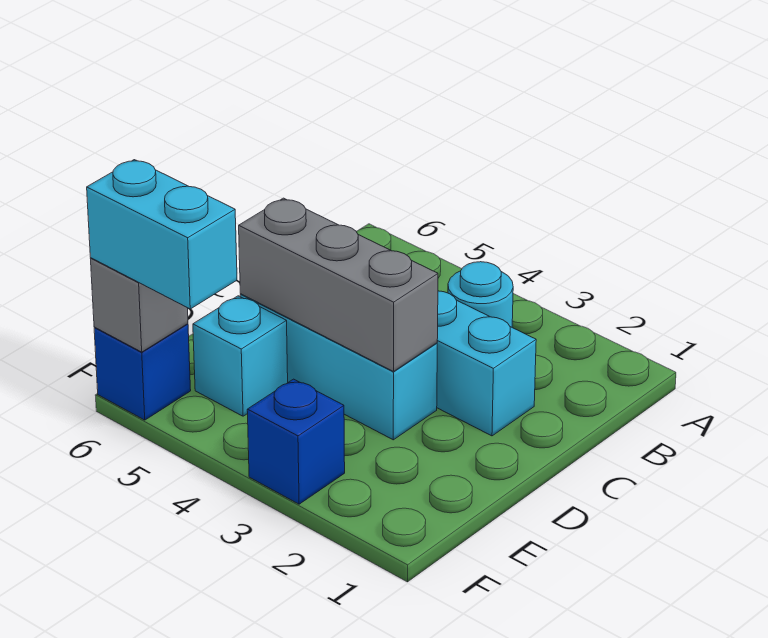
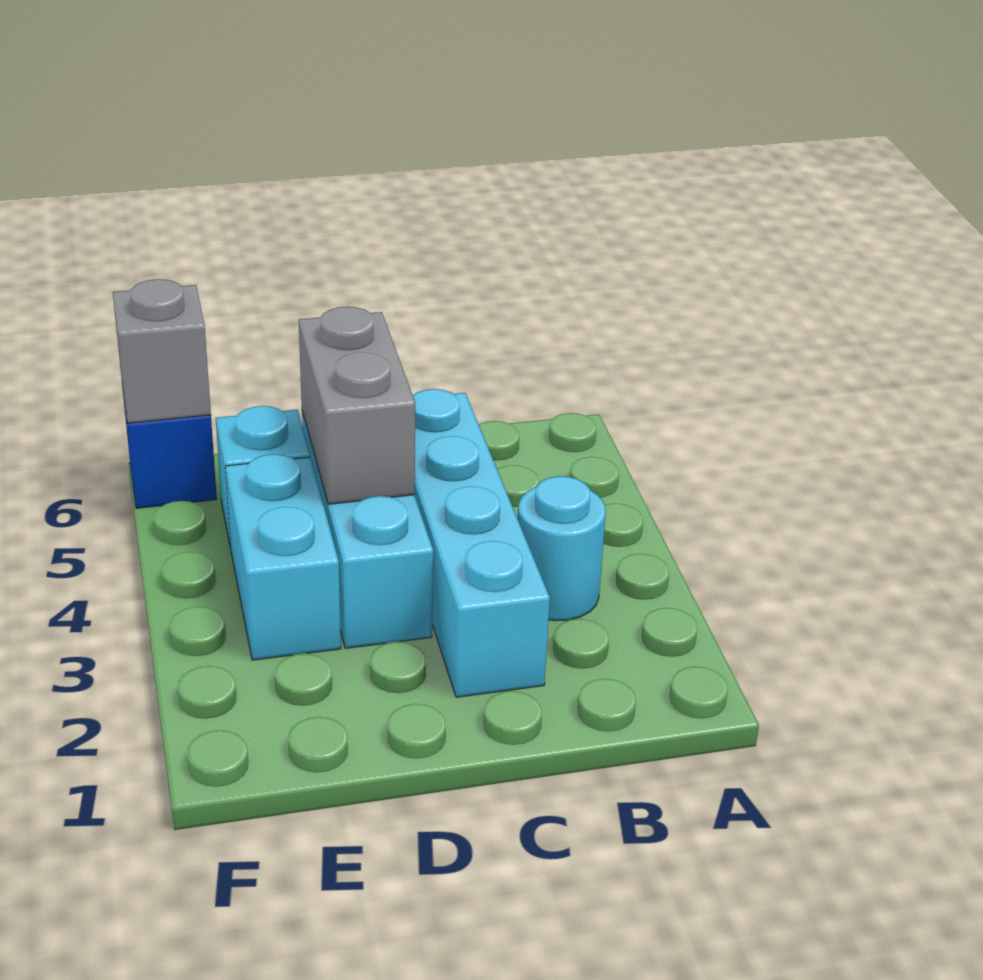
grey 1x3 brick [239,198,438,371] -> grey 1x2 brick [299,307,415,504]
blue 1x1 brick [247,379,345,504] -> none
cyan 1x2 brick [87,160,237,309] -> cyan 1x2 brick moved to [225,454,341,660]

